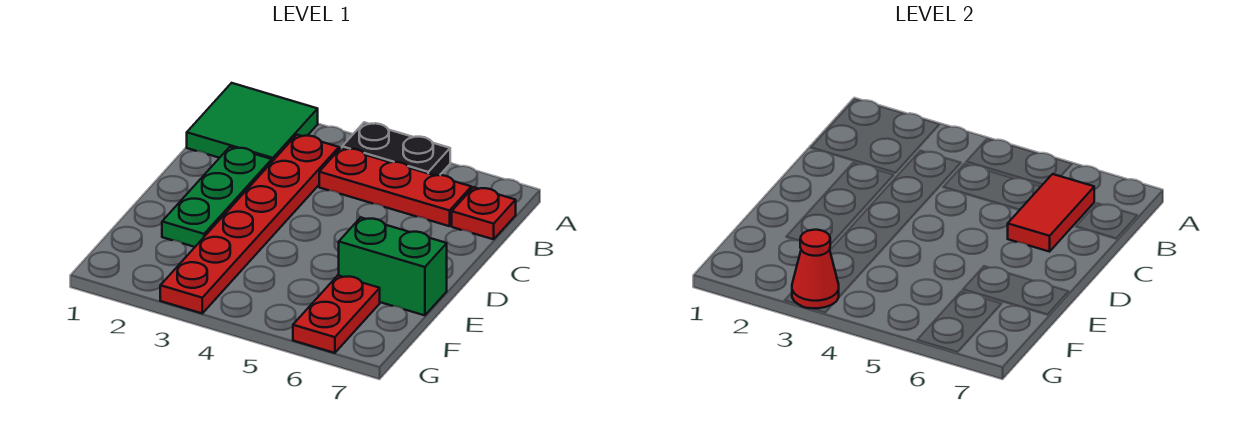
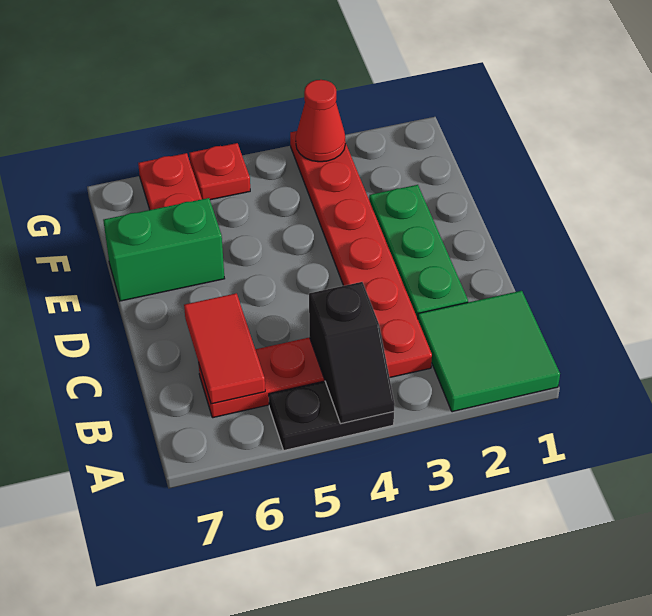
none -> black 1x2 slope [309,282,395,424]
red 1x1 plate [452,187,516,239] -> red 1x1 plate moved to [189,143,250,200]

